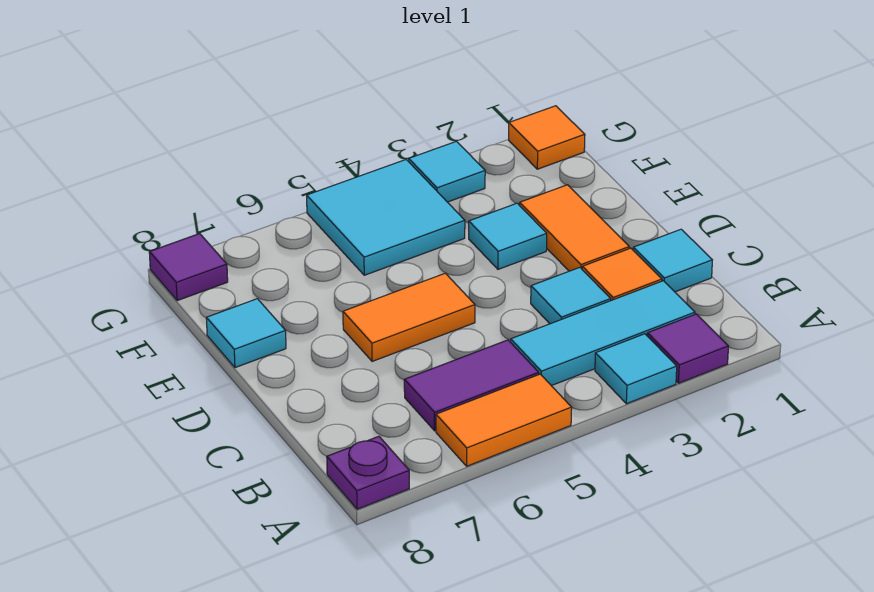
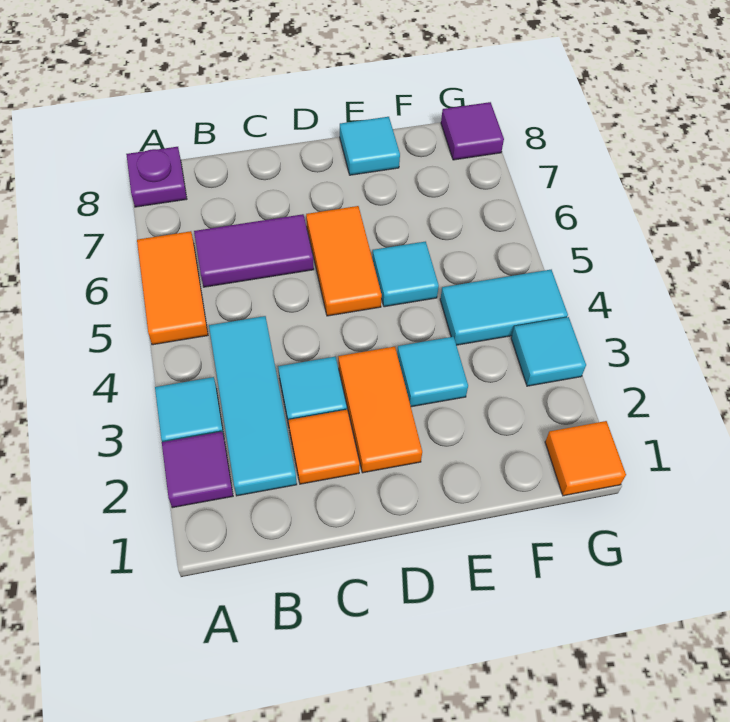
purple 1x2 tile [404,340,539,431] -> purple 1x2 tile turned to [194,214,314,287]
cyan 1x1 tile [633,229,712,292] -> cyan 1x1 tile moved to [372,242,439,307]
orange 1x2 tile [520,185,629,271] -> orange 1x2 tile turned to [338,347,422,473]
cyan 2x2 tile [307,160,465,275] -> cyan 1x2 tile [440,270,568,345]

